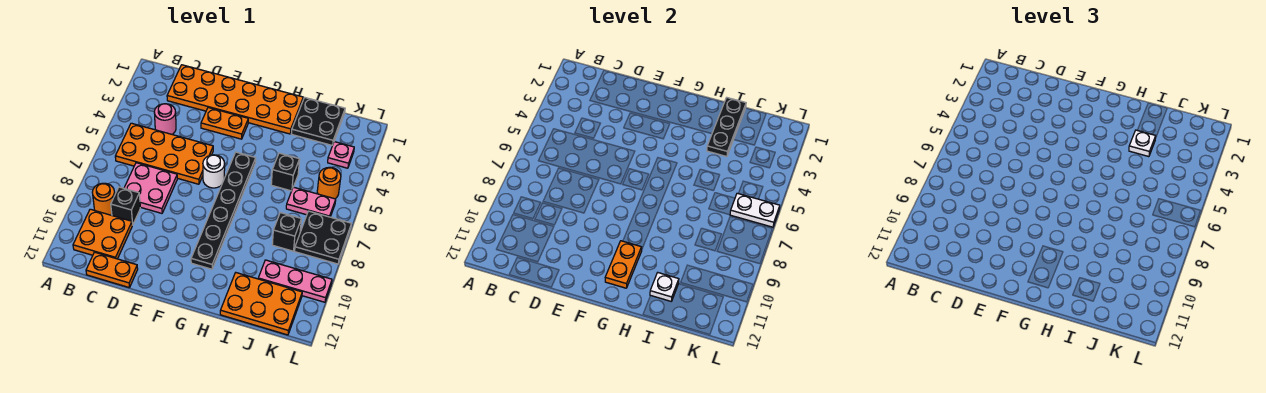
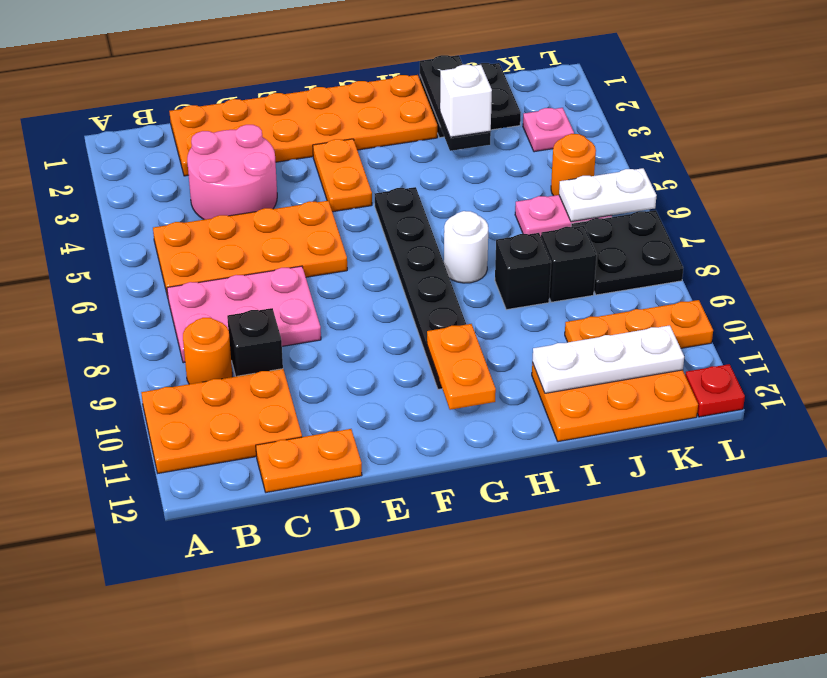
orange 2x2 plate [73,209,132,259] -> orange 2x3 plate [141,369,302,473]
pink 1x1 round brick [154,104,176,134] -> pink 2x2 round brick [187,125,277,220]
pink 2x2 plate [124,163,177,213] -> pink 2x3 plate [167,266,321,363]
orange 1x2 plate [201,108,248,139] -> orange 1x2 plate turned to [313,139,372,212]
white 1x1 round brick [203,155,225,188] -> white 1x1 round brick moved to [444,211,488,283]
white 1x1 plate [1129,130,1156,157] -> white 1x1 brick [440,65,492,137]
black 1x1 brick [271,153,300,191] -> black 1x1 brick moved to [495,233,551,310]
white 1x1 plate [650,273,679,301] -> white 1x3 plate [532,325,684,393]
pink 1x3 plate [258,260,332,302] -> orange 1x3 plate [565,300,713,348]
none -> red 1x1 plate [685,364,745,417]

